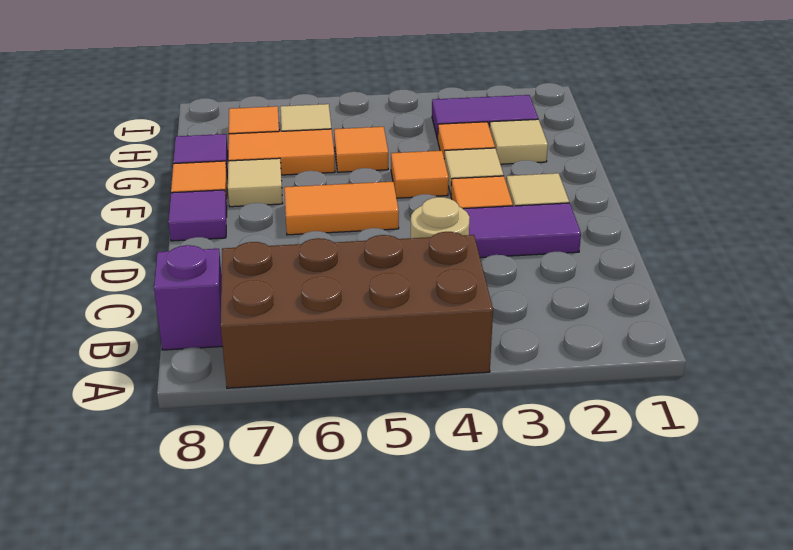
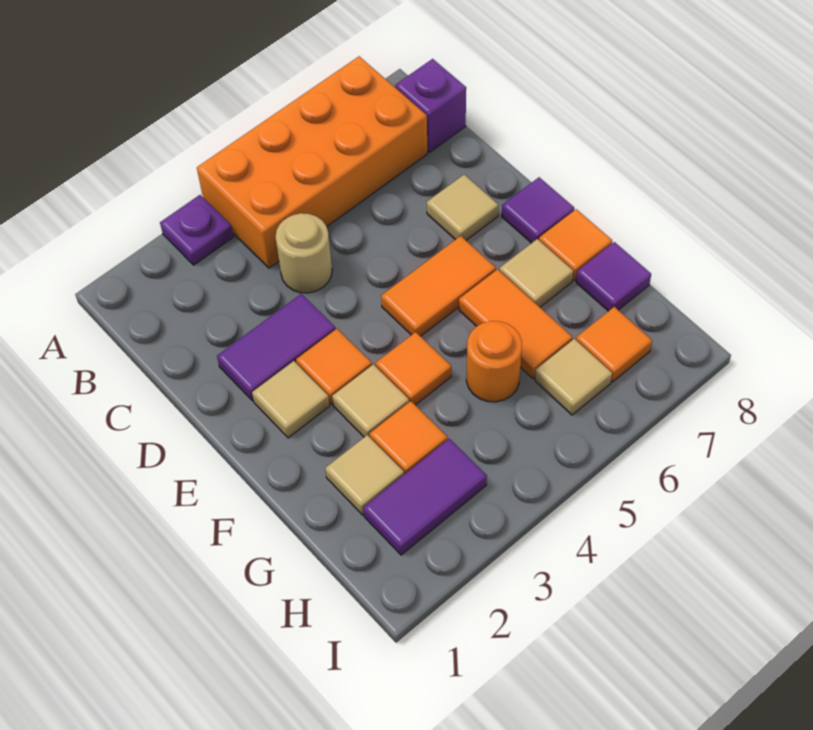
none -> purple 1x1 plate [160,195,234,265]
brown 2x4 brick [221,232,493,388] -> orange 2x4 brick [197,56,427,268]
none -> tan 1x1 tile [427,175,499,240]
orange 1x1 tile [334,127,388,172] -> orange 1x1 round brick [466,321,522,402]
orange 1x2 tile [228,129,335,175] -> orange 1x2 tile turned to [459,269,572,378]

